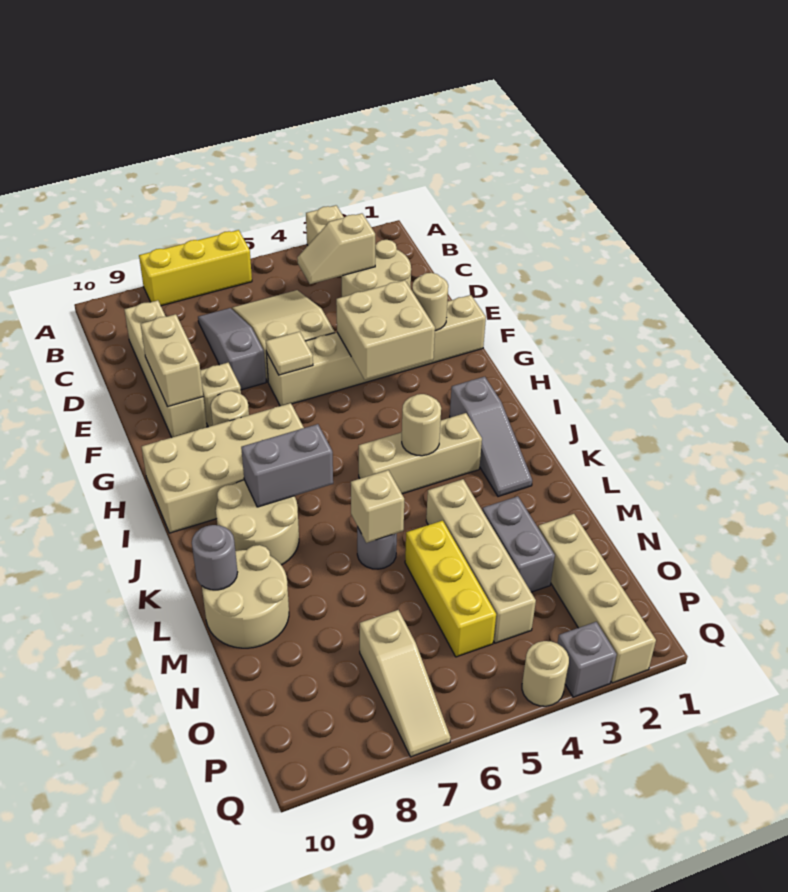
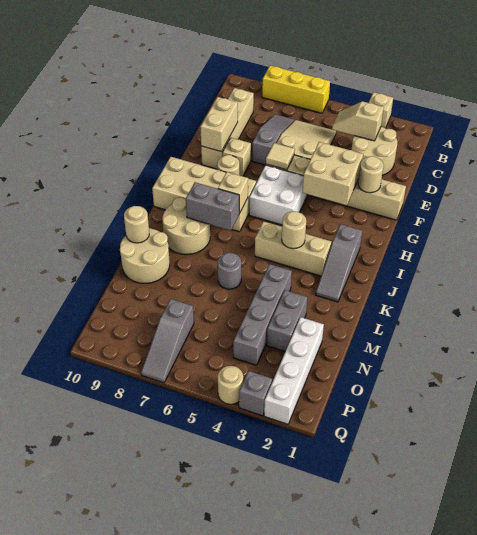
none -> white 2x2 brick [249,165,307,225]
tan 1x4 brick [426,479,536,643] -> grey 1x4 brick [233,264,292,365]
tan 1x1 brick [351,470,404,543] -> tan 1x1 brick moved to [218,172,248,213]
grey 1x1 round brick [192,525,238,590] -> tan 1x1 round brick [124,206,149,243]
yellow 1x3 brick [405,521,496,657] -> none
tan 1x4 brick [538,514,656,683] -> white 1x4 brick [264,317,324,424]
tan 1x3 slope [360,610,451,757] -> grey 1x3 slope [141,299,194,383]

